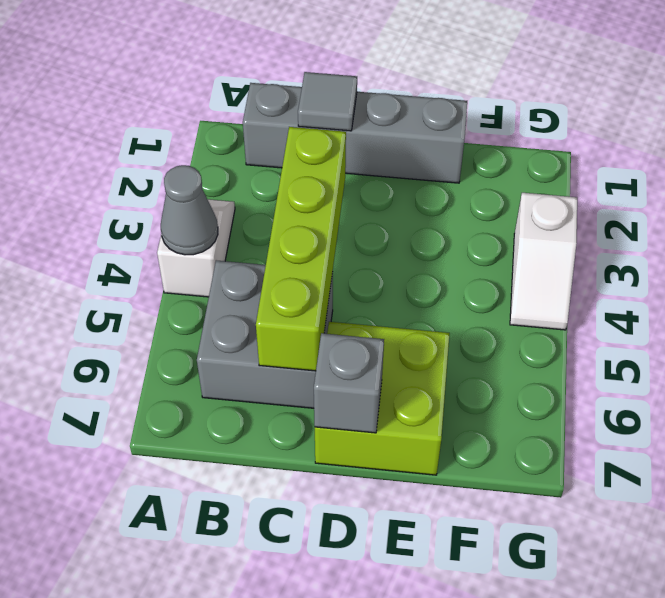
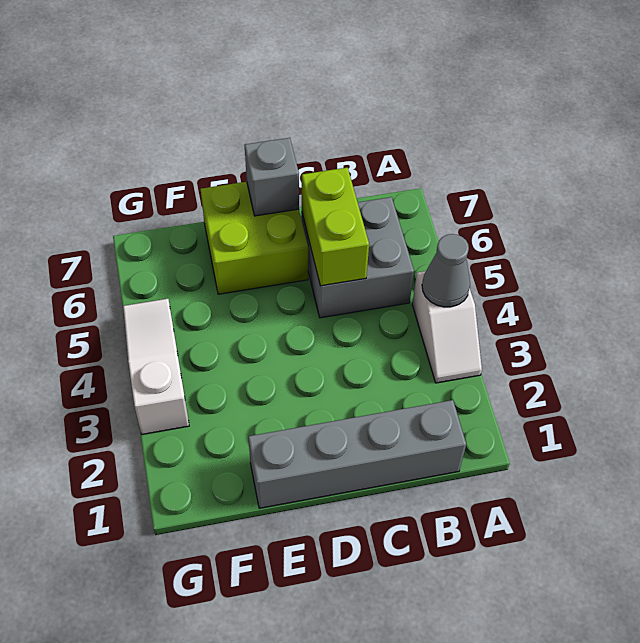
grey 1x1 tile [298,72,357,131] -> none
lime 1x4 brick [256,127,346,371] -> lime 1x2 brick [302,168,369,286]
white 1x2 slope [510,193,577,330] -> white 1x3 slope [123,299,189,434]

